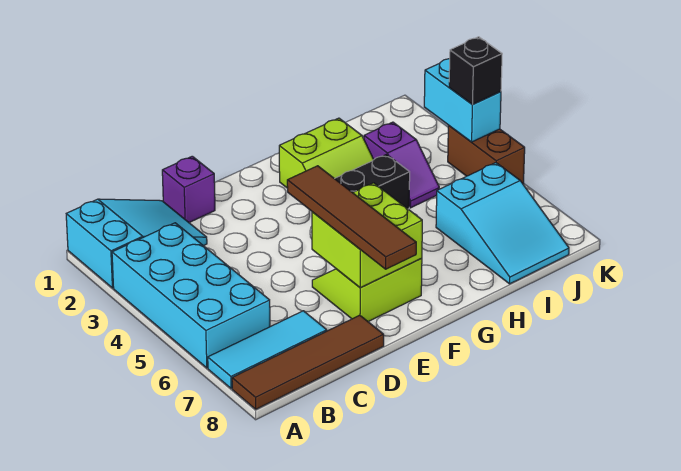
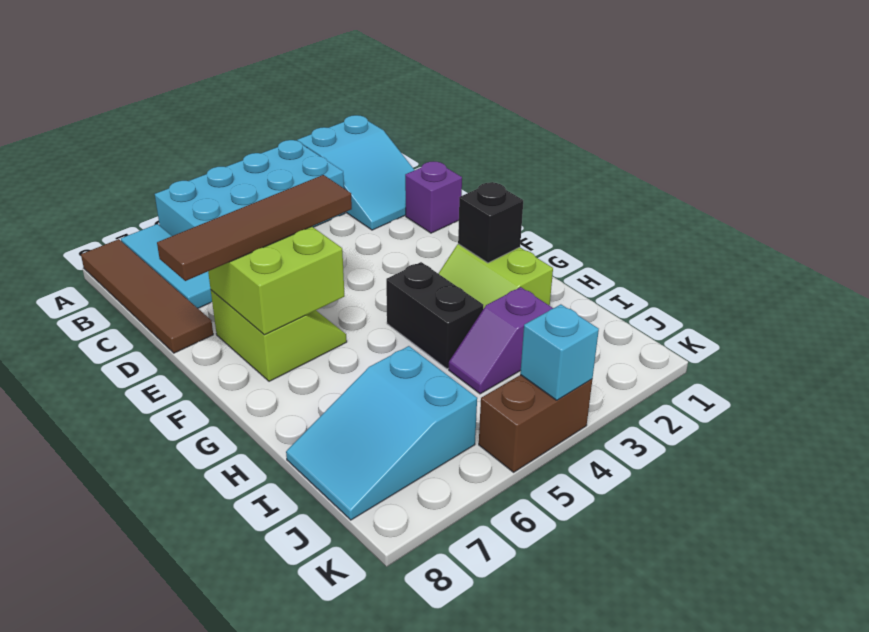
cyan 1x2 brick [424,59,501,142] -> cyan 1x1 brick [520,304,599,400]
black 1x1 brick [449,37,502,104] -> black 1x1 brick moved to [458,182,523,263]

